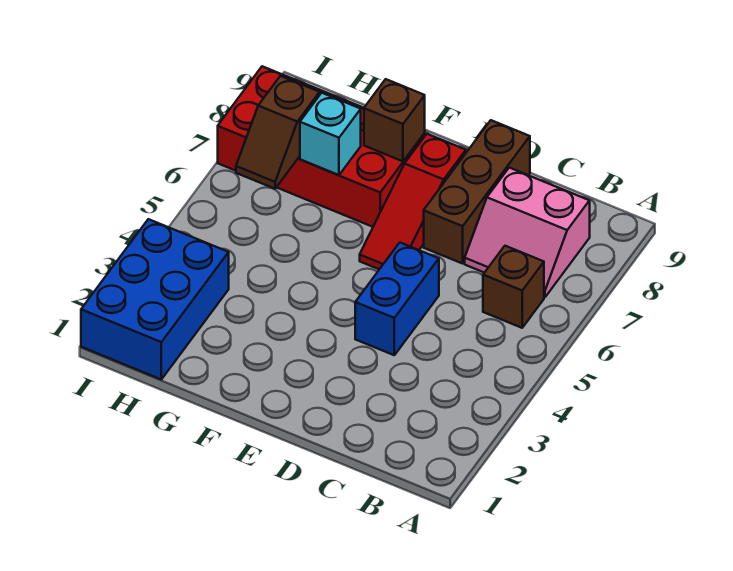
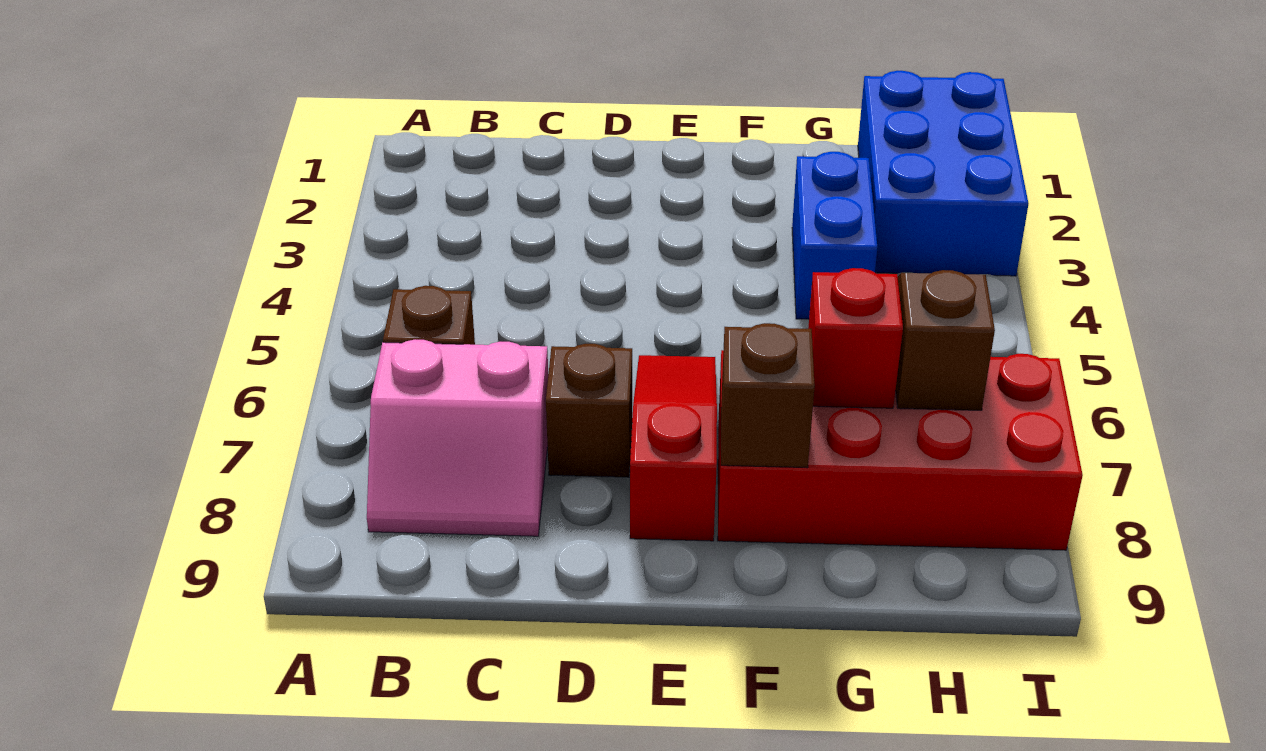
pink 2x2 slope [465,168,590,297] -> pink 2x2 slope turned to [367,339,548,536]
blue 1x2 brick [355,243,439,355] -> blue 1x2 brick moved to [792,152,877,319]
brown 1x3 brick [424,120,530,264] -> brown 1x1 brick [546,344,632,477]
cyan 1x1 brick [300,93,361,175] -> red 1x1 brick [808,268,903,408]

